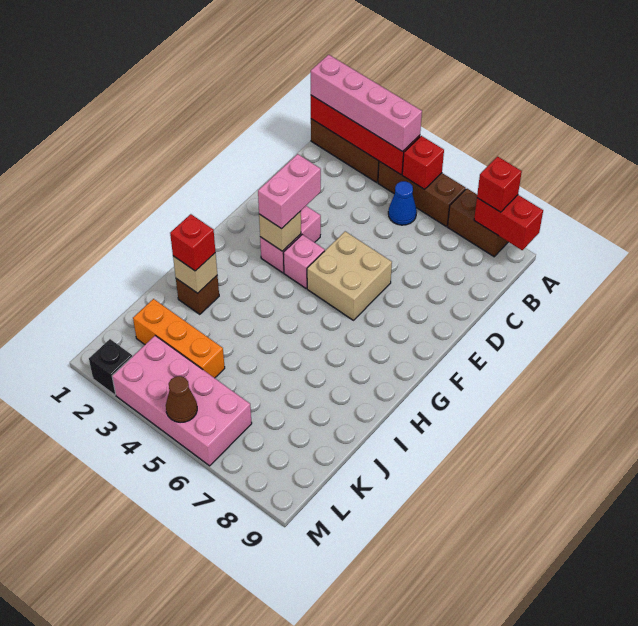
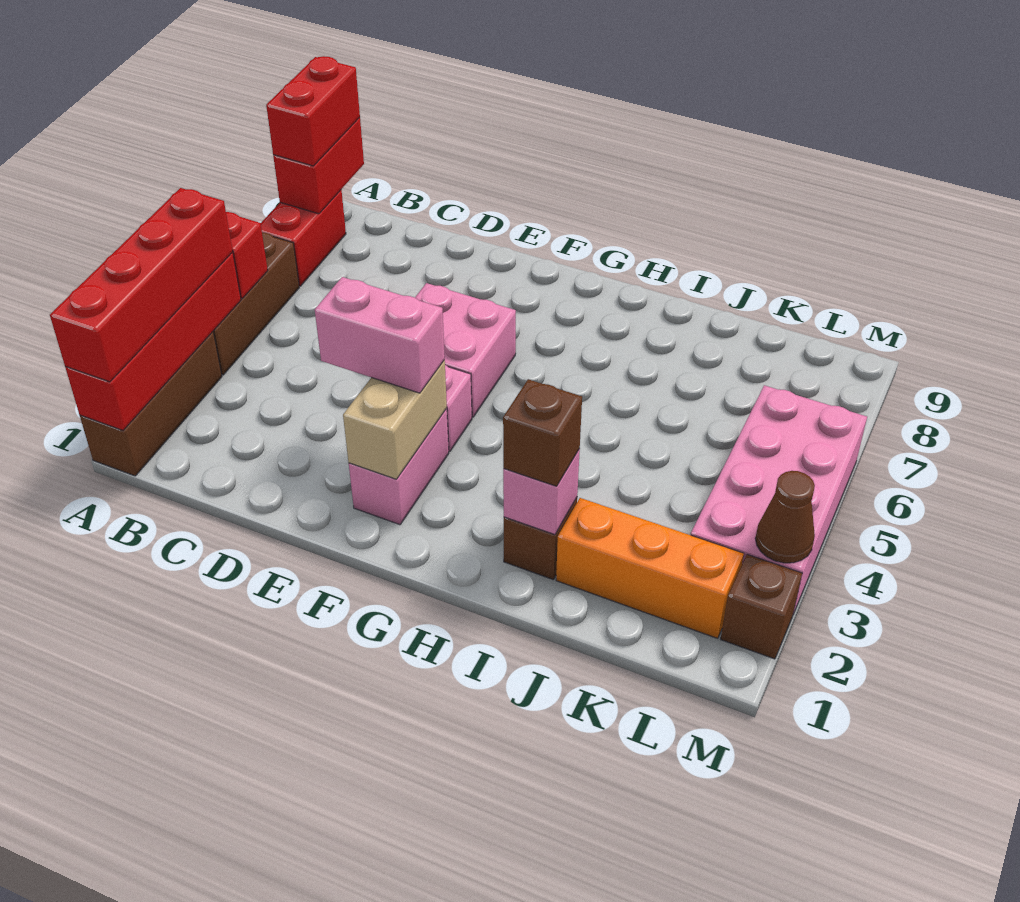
pink 1x4 brick [311,55,422,152] -> red 1x4 brick [50,188,233,382]
brown 1x2 brick [448,189,508,257] -> red 1x2 brick [261,190,346,286]
red 1x1 brick [477,157,522,212] -> red 1x2 brick [266,56,360,166]
blue 1x1 cone [388,181,417,225] -> none
pink 1x2 brick [260,206,321,273] -> pink 1x2 brick turned to [349,408,449,525]
tan 2x2 brick [307,231,392,320] -> pink 2x2 brick [415,283,516,417]
tan 1x1 brick [259,211,301,251] -> tan 1x2 brick [343,360,447,479]
tan 1x1 brick [173,253,217,293] -> pink 1x1 brick [503,449,580,535]
red 1x1 brick [170,214,215,271] -> brown 1x1 brick [503,379,582,486]
orange 1x3 brick [133,299,225,378] -> orange 1x3 brick turned to [556,498,744,638]
black 1x1 brick [89,339,132,395] -> brown 1x1 brick [721,555,802,659]
brown 1x1 cone [166,376,197,423] -> brown 1x1 cone moved to [755,471,815,563]

